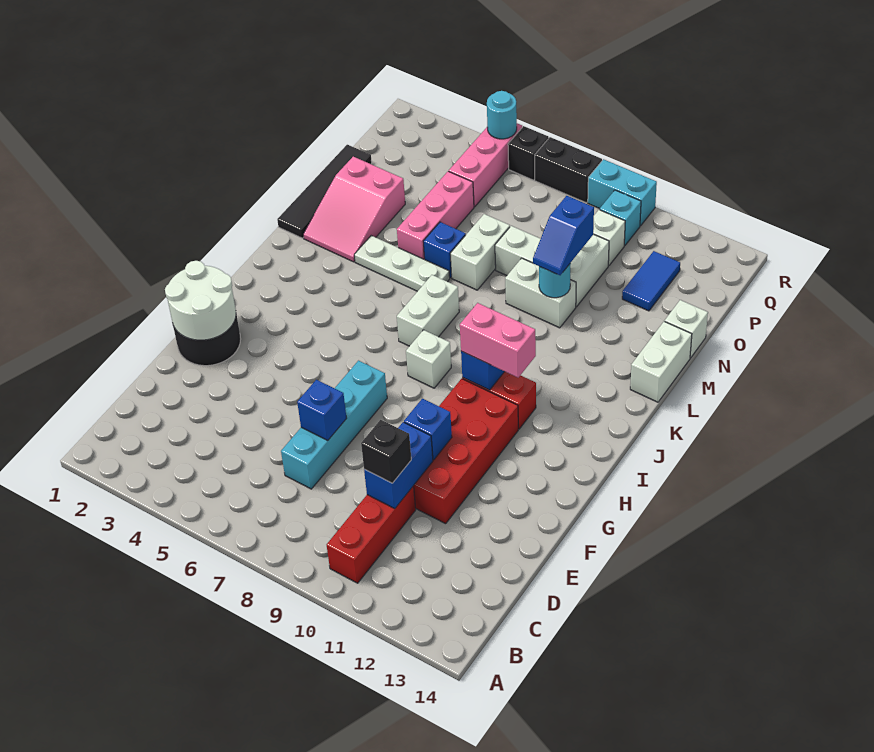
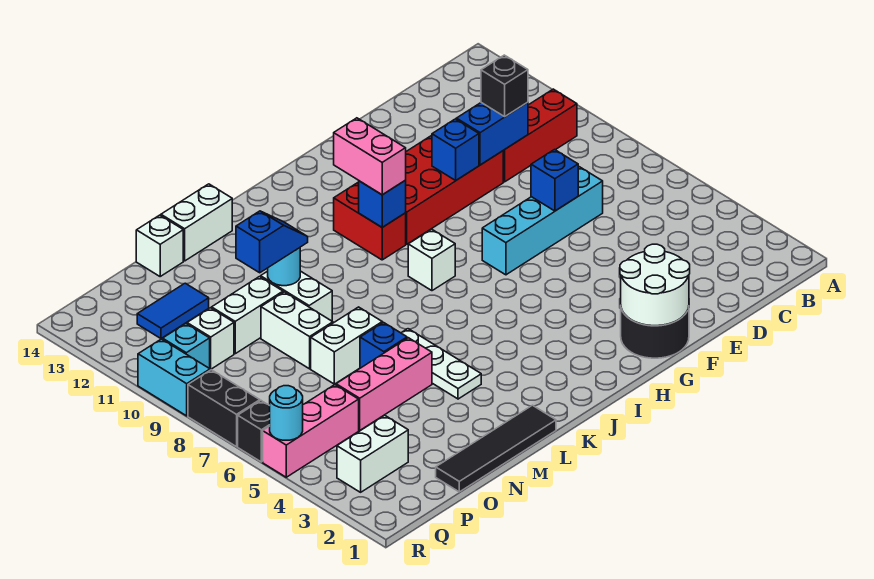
white 1x2 brick [397,275,459,346] -> white 1x2 brick moved to [337,415,408,492]
pink 2x3 slope [303,157,405,262] -> none

